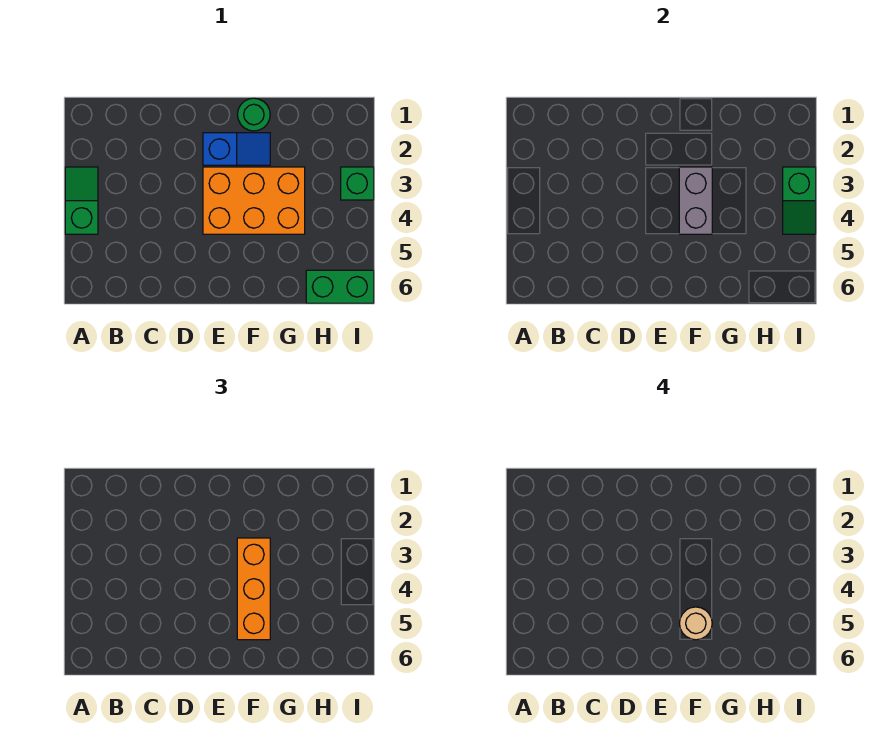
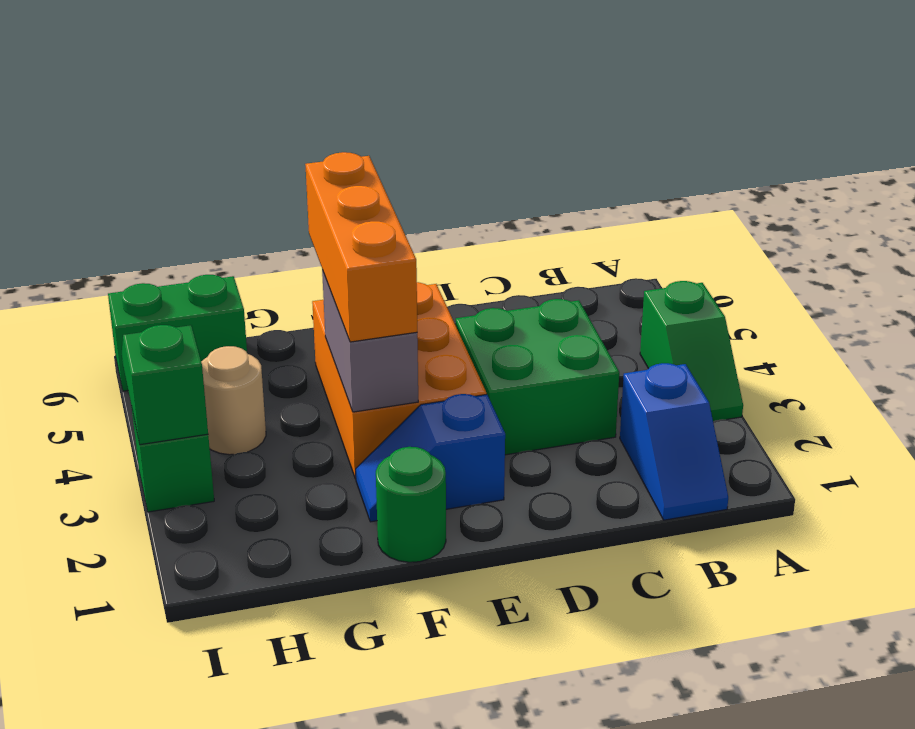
none -> blue 1x2 slope [620,363,728,520]
none -> green 2x2 brick [456,299,619,455]
orange 2x3 brick [203,167,305,234] -> orange 2x3 brick turned to [312,282,486,479]
tan 1x1 round brick [679,607,712,640] -> tan 1x1 round brick moved to [201,346,266,455]

